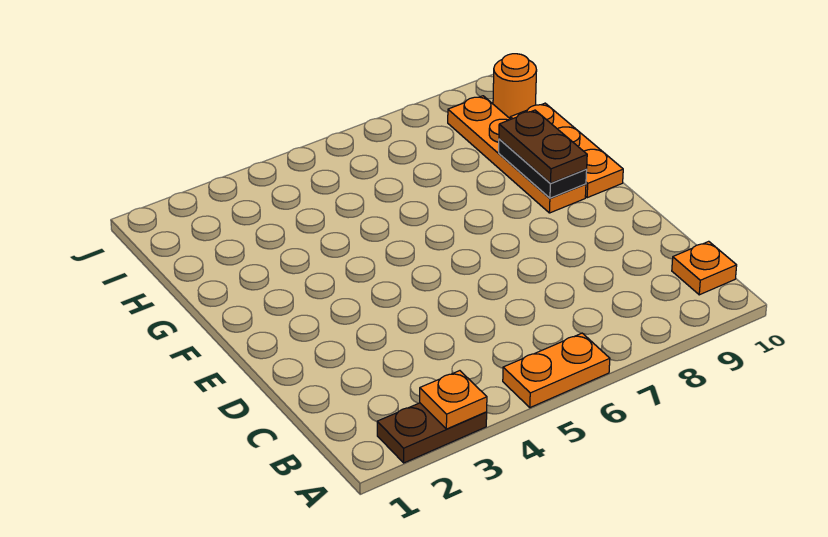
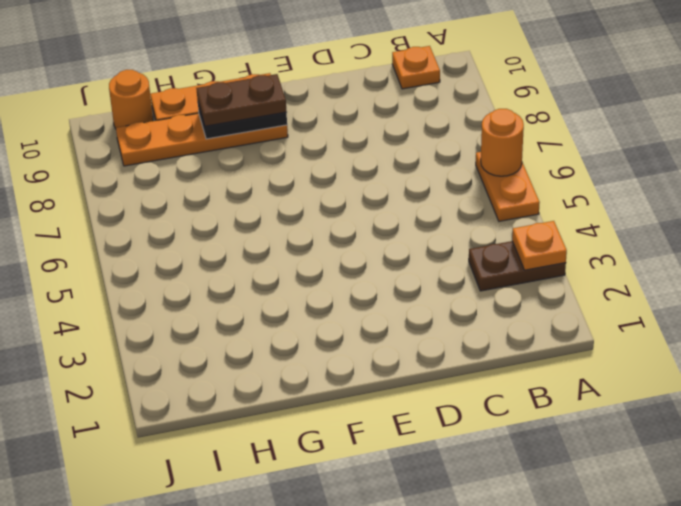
brown 1x2 plate [377,403,487,463] -> brown 1x2 plate turned to [469,241,566,291]
none -> orange 1x1 round brick [481,109,524,176]

